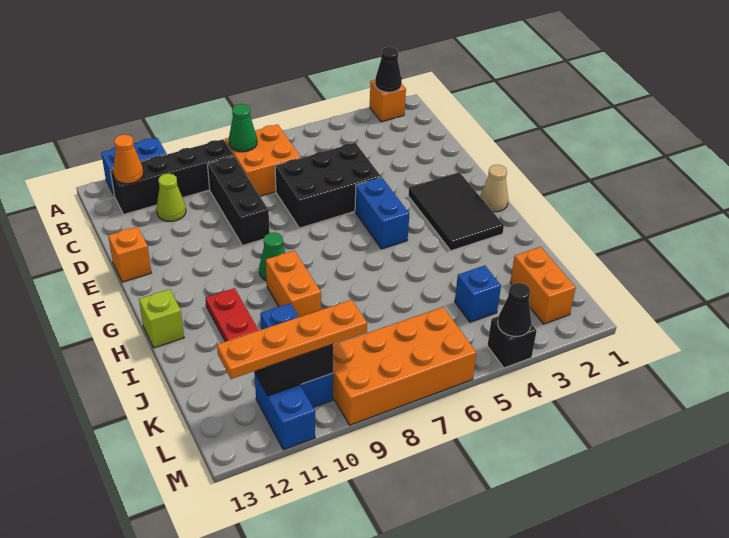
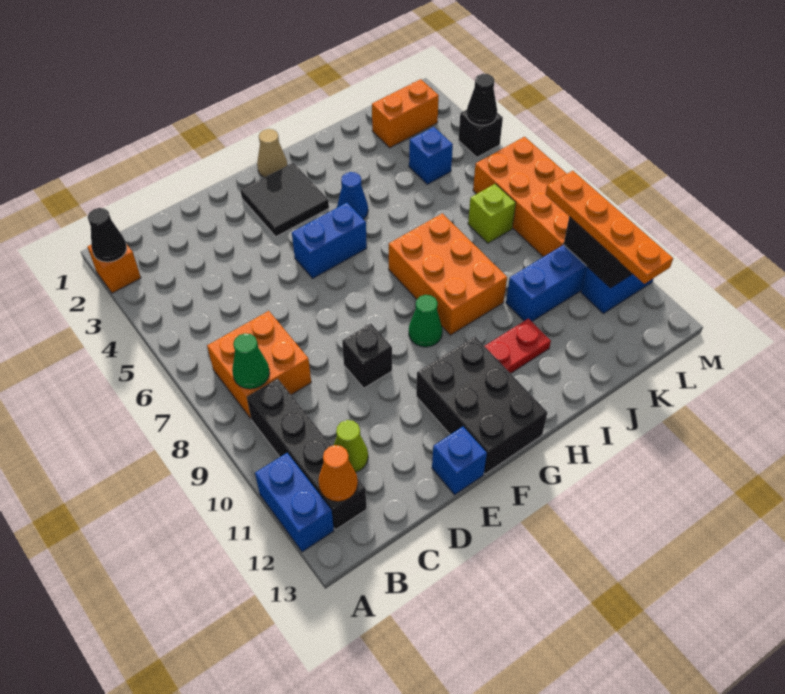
black 1x3 brick [207,156,270,245] -> black 1x1 brick [342,324,392,388]
black 2x3 brick [275,143,381,228] -> black 2x3 brick moved to [416,337,547,474]
orange 1x1 brick [108,227,151,282] -> blue 1x1 brick [432,427,487,495]
black 2x3 tile [408,172,504,251] -> black 2x2 tile [240,163,329,237]
none -> blue 1x1 cone [337,172,368,219]
orange 1x2 brick [266,251,321,317] -> orange 2x3 brick [389,213,507,335]
lime 1x1 brick [139,289,184,348] -> lime 1x1 brick moved to [468,184,516,243]

